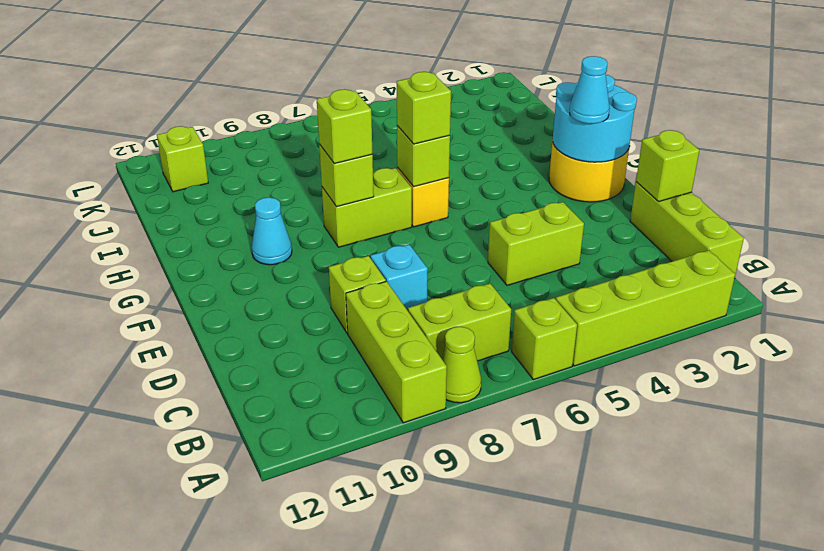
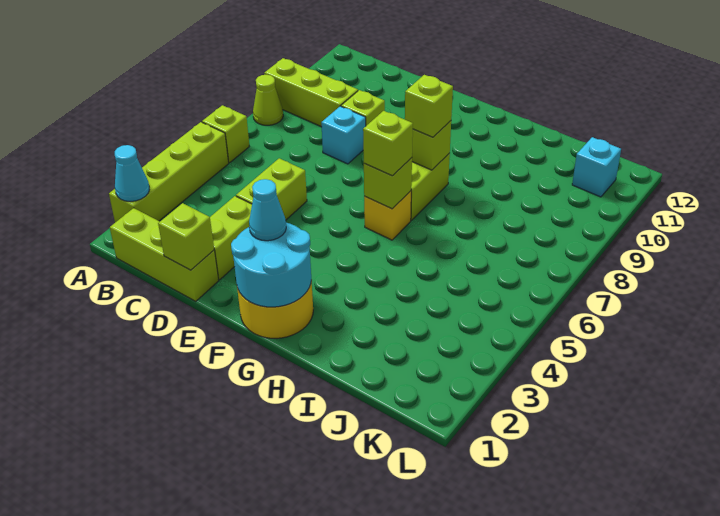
lime 1x2 brick [408,284,511,361] -> lime 1x2 brick moved to [210,196,252,280]
cyan 1x1 cone [252,197,292,265] -> cyan 1x1 cone moved to [115,145,149,201]
lime 1x1 brick [157,126,208,192] -> cyan 1x1 brick [572,137,621,197]

